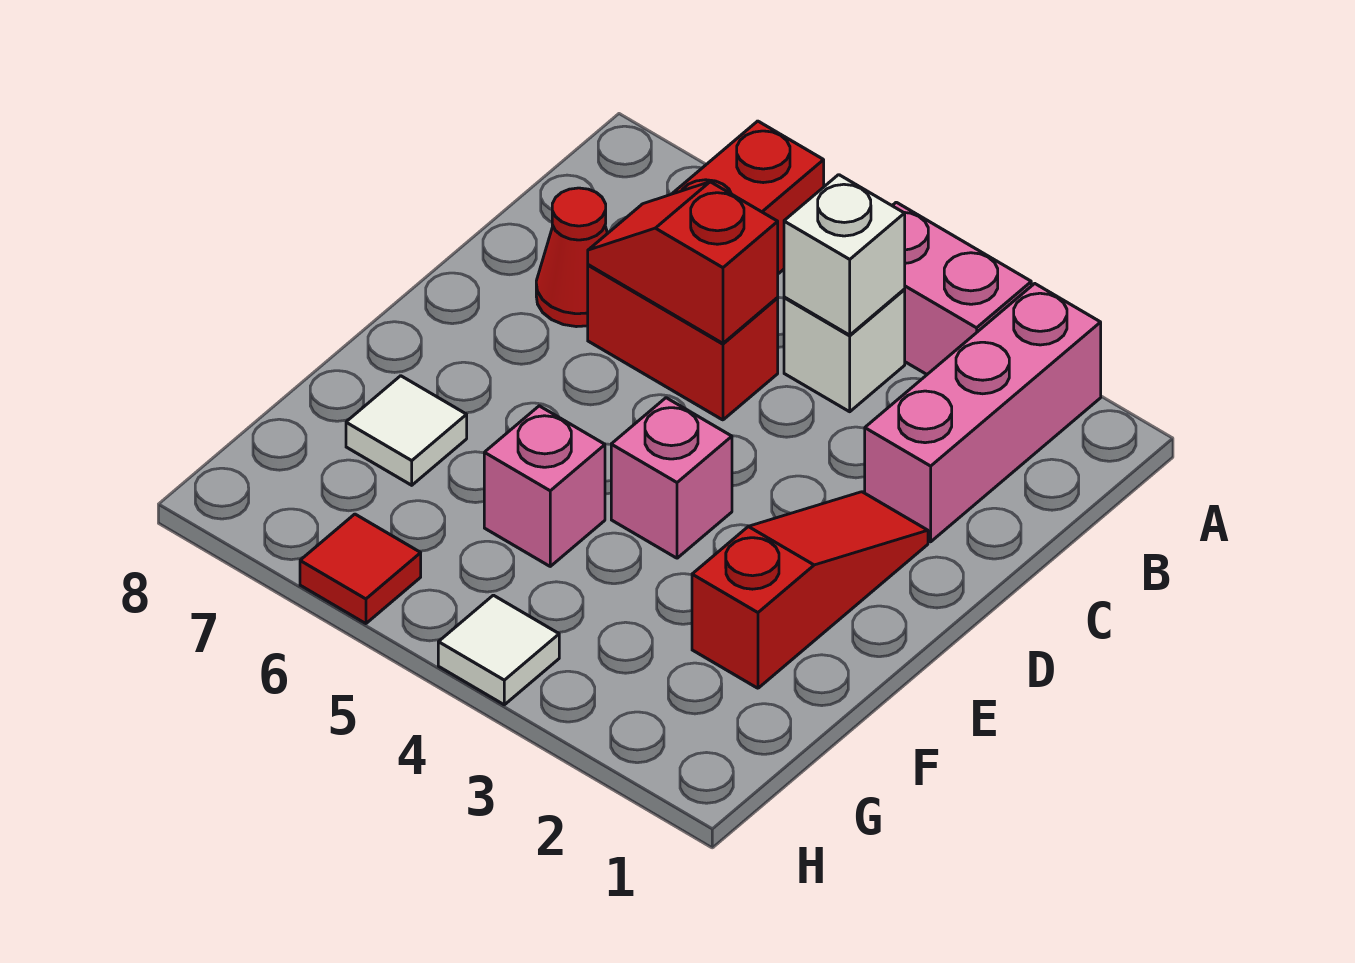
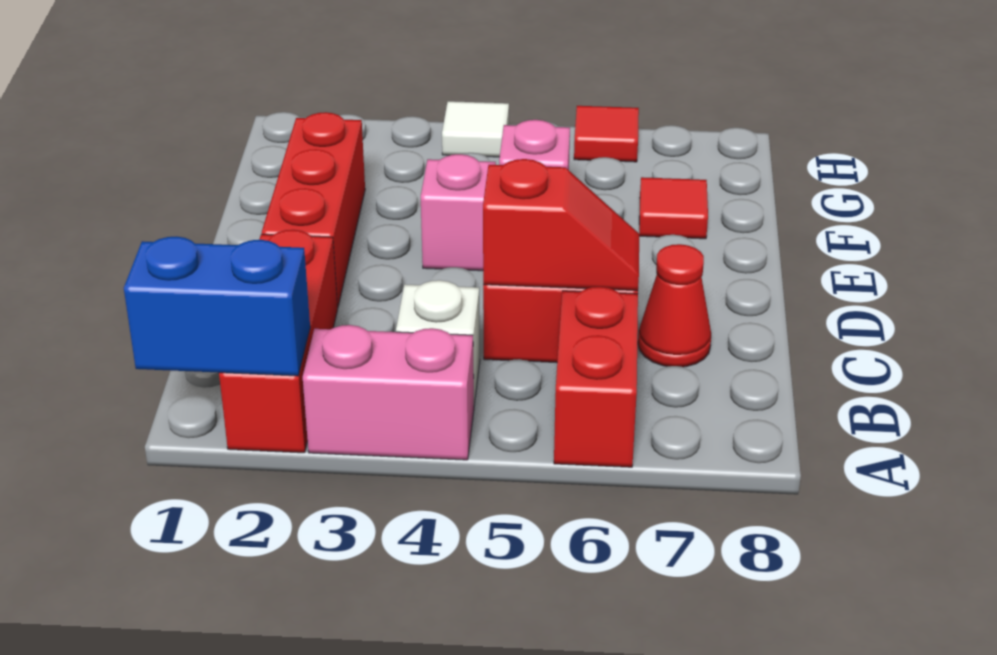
none -> blue 1x2 brick [124,236,310,376]
pink 1x3 brick [865,284,1101,542] -> red 1x3 brick [219,230,338,453]
white 1x1 brick [784,175,905,335] -> none
red 1x3 slope [692,492,928,688] -> red 1x3 brick [262,112,365,308]
white 1x1 tile [346,376,467,485] -> red 1x1 tile [639,177,708,239]

